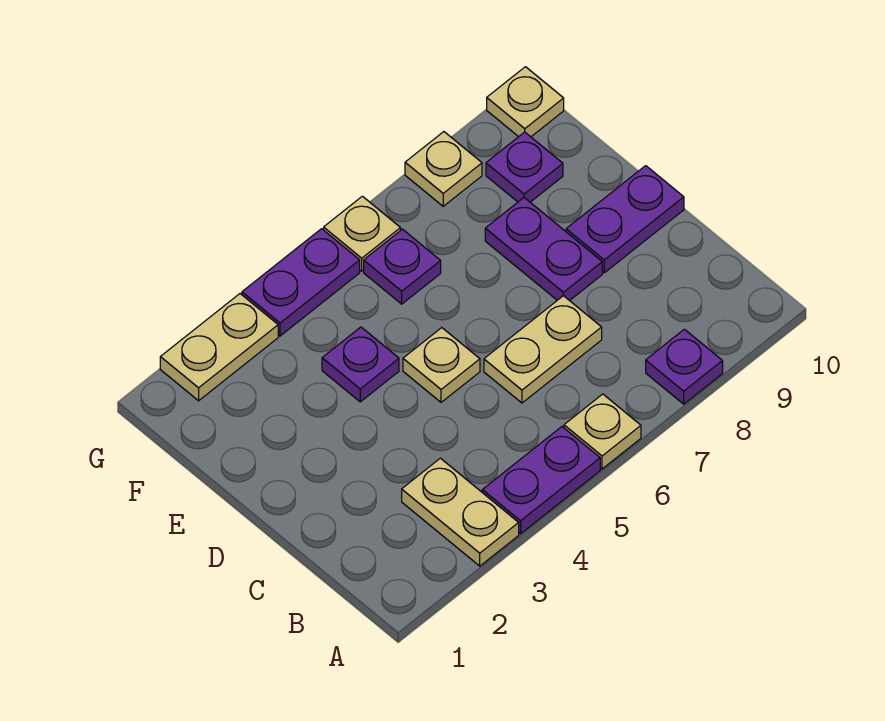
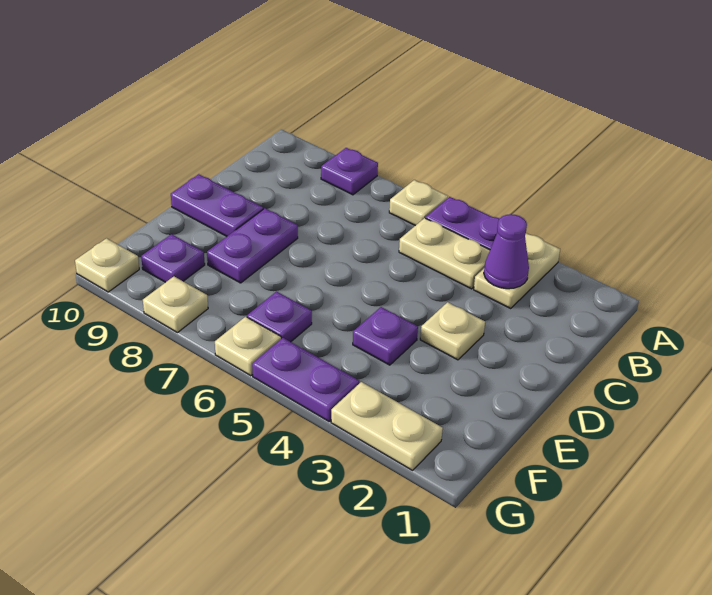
none -> purple 1x1 cone [484,214,529,289]
tan 1x2 plate [484,296,602,403] -> tan 1x2 plate moved to [399,218,490,289]
tan 1x1 plate [403,328,480,402] -> tan 1x1 plate moved to [420,302,485,360]

